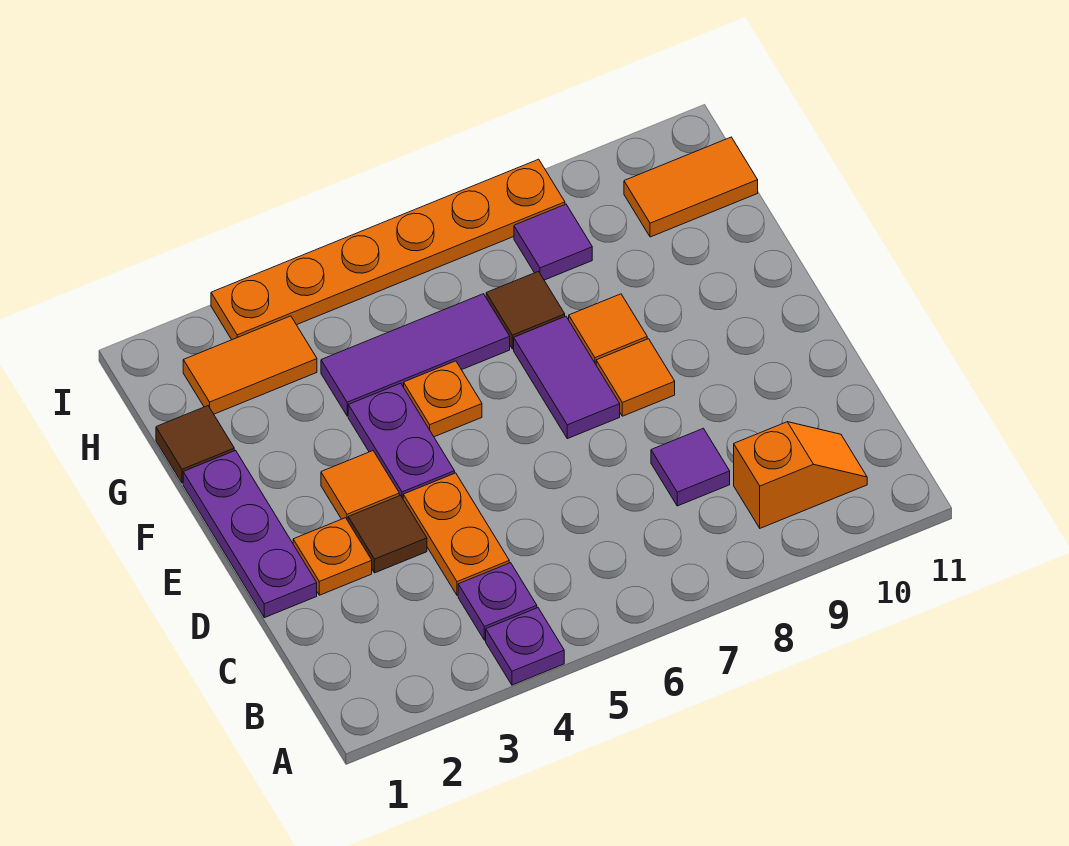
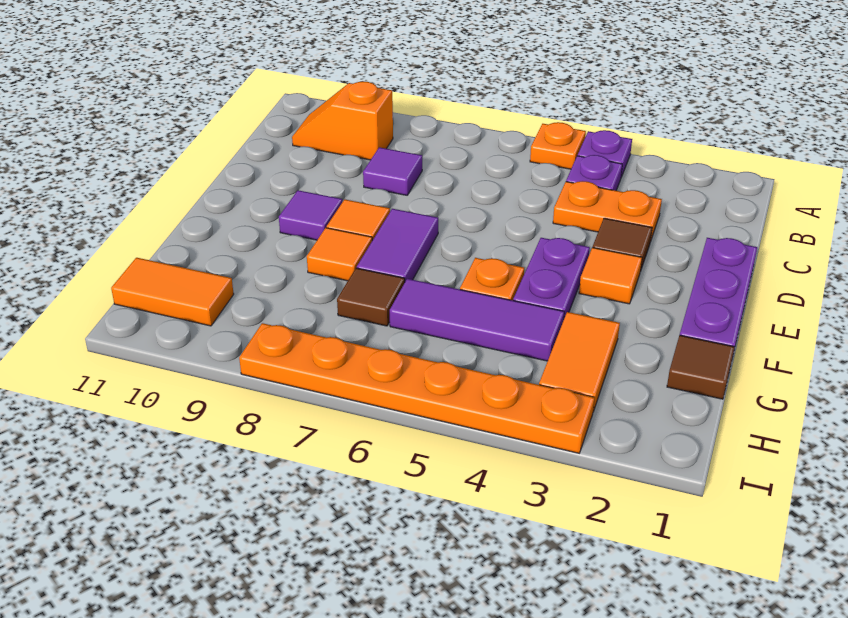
orange 1x2 plate [403,473,509,595] -> orange 1x2 plate turned to [553,181,662,242]
orange 1x1 plate [293,518,372,595] -> orange 1x1 plate moved to [530,122,586,169]
orange 1x2 tile [183,316,317,414] -> orange 1x2 tile turned to [539,312,620,412]
purple 1x1 tile [514,204,592,280] -> purple 1x1 tile moved to [279,190,342,240]

